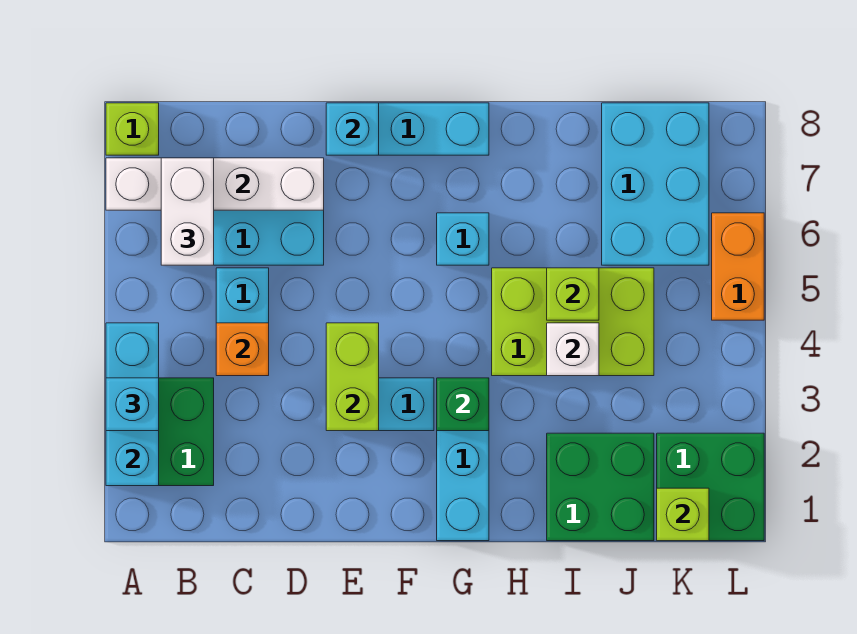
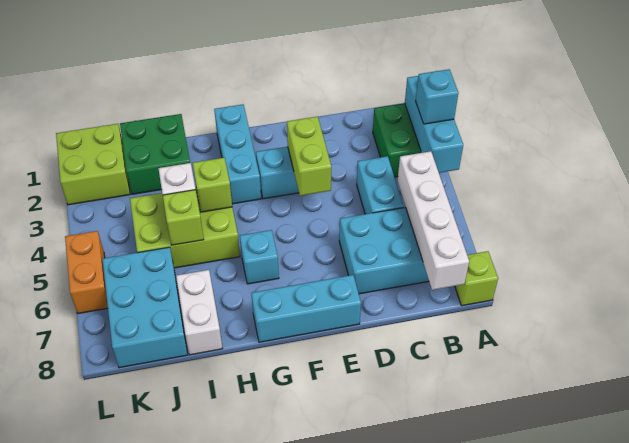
white 1x4 brick [106,158,324,210] -> white 1x4 brick turned to [397,151,469,290]
white 1x2 brick [161,158,214,265] -> white 1x2 brick moved to [176,270,223,355]
orange 1x1 brick [216,323,269,376] -> none
cyan 1x1 brick [326,103,379,155] -> none
green 1x1 brick [437,378,489,431] -> none
green 2x2 brick [657,433,764,541] -> lime 2x2 brick [56,124,130,205]
lime 1x1 brick [657,488,709,541] -> lime 1x1 brick moved to [193,158,232,212]

